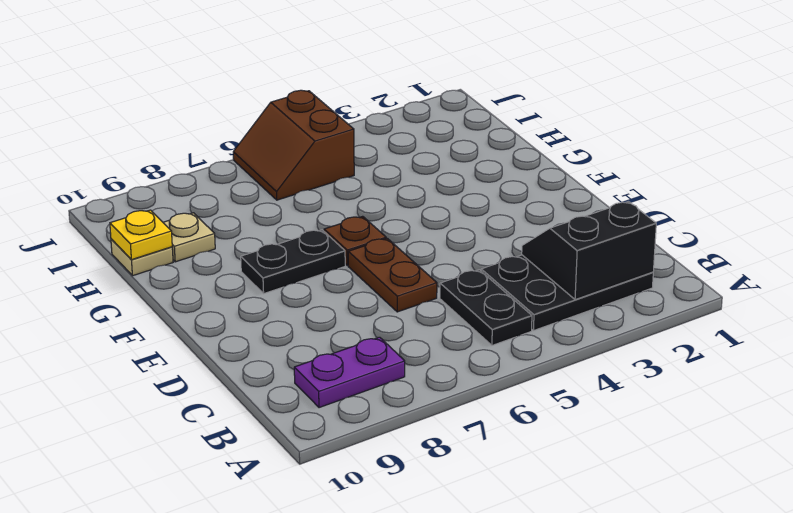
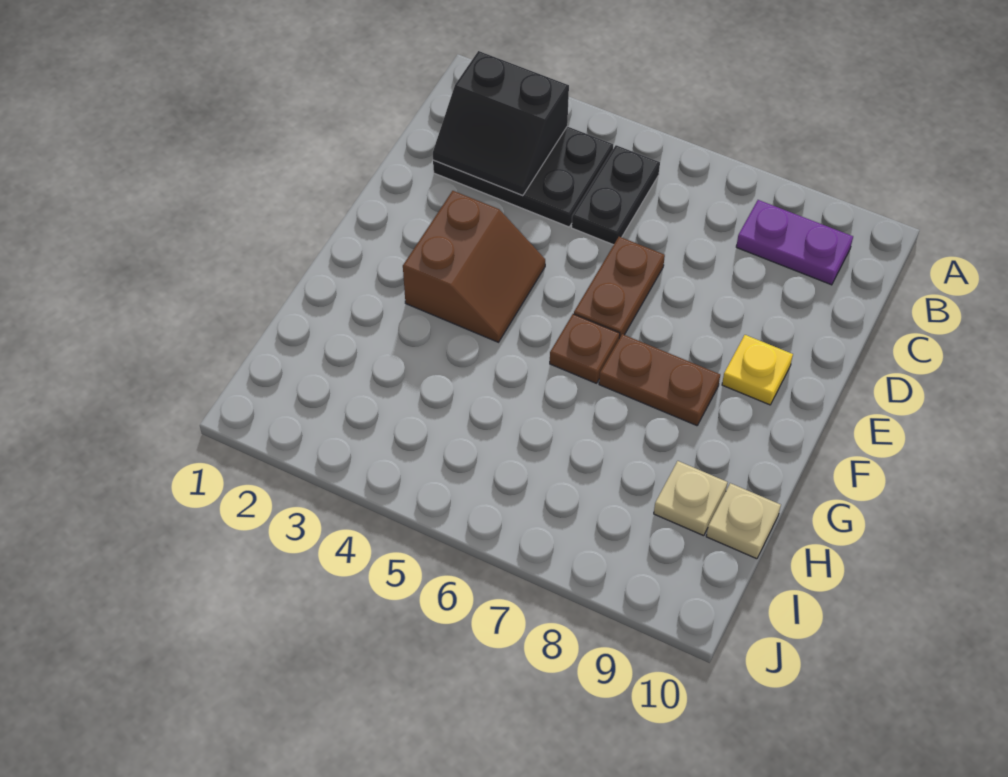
black 1x2 plate [241,230,345,293] -> brown 1x2 plate [599,334,720,426]
yellow 1x1 plate [110,210,172,260] -> yellow 1x1 plate moved to [722,335,793,405]
brown 2x2 slope [233,90,354,200] -> brown 2x2 slope moved to [403,191,545,342]

